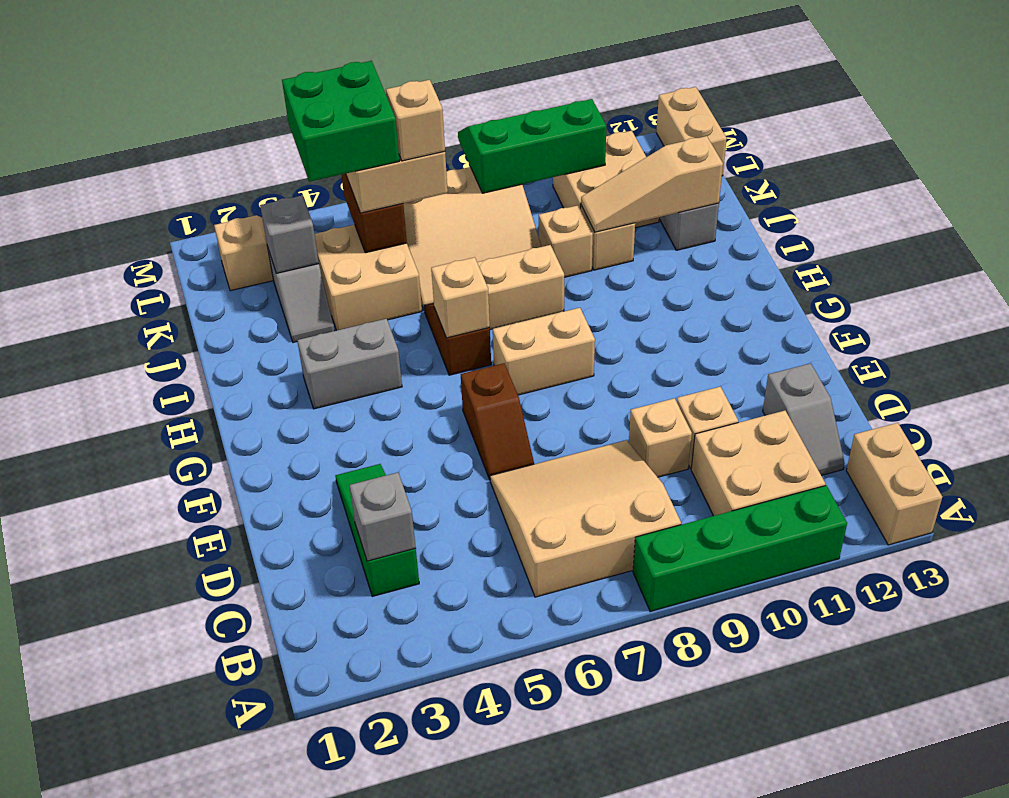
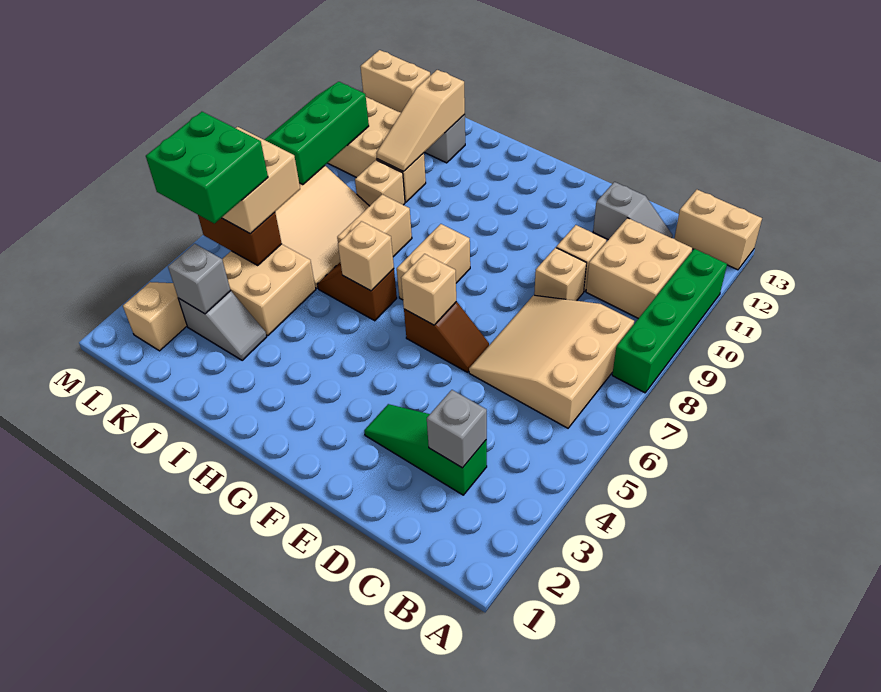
grey 1x2 brick [297,319,402,409] -> none
tan 1x1 brick [386,80,445,161] -> tan 1x1 brick moved to [401,254,456,325]

